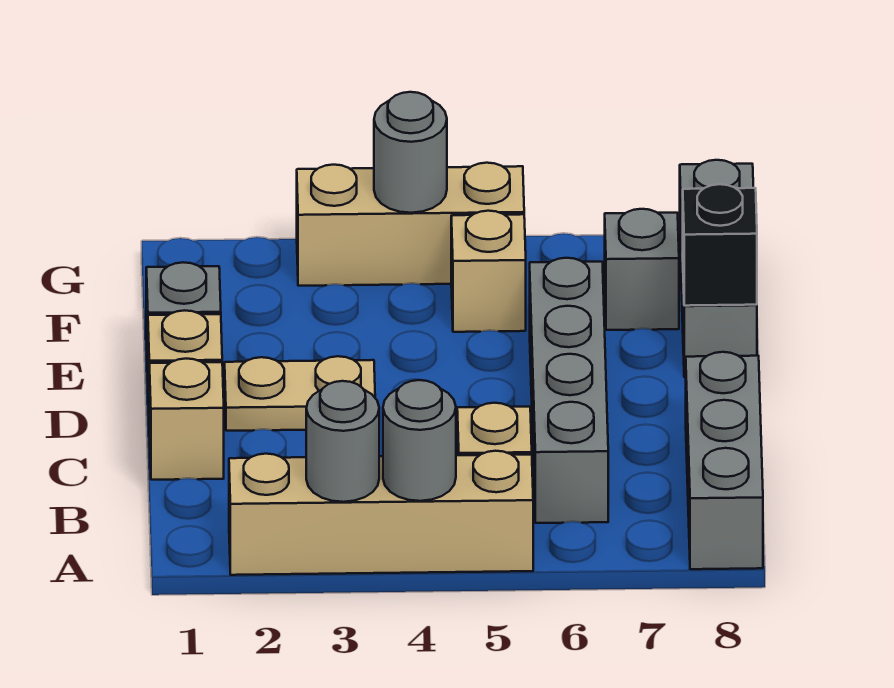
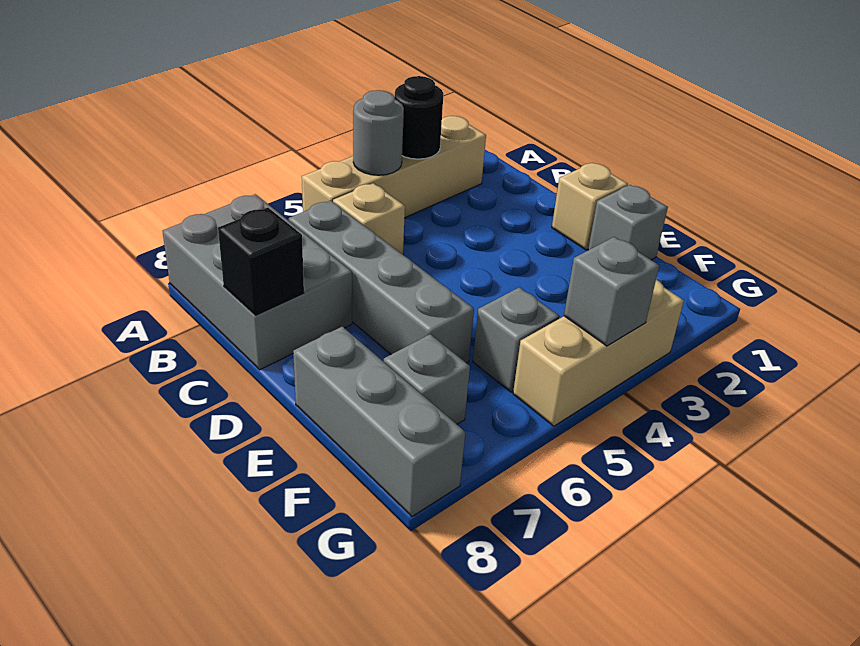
grey 1x1 round brick [306,381,379,502] -> black 1x1 round brick [395,76,444,159]
grey 1x3 brick [686,352,763,569] -> grey 2x3 brick [163,194,352,370]
tan 1x1 brick [149,359,224,480] -> none
tan 1x2 plate [225,356,375,431] -> none
black 1x1 brick [683,184,757,306] -> black 1x1 brick moved to [218,208,304,315]
tan 1x1 brick [451,211,526,332] -> grey 1x1 brick [473,287,560,392]
grey 1x1 round brick [374,92,447,213] -> grey 1x1 brick [564,237,659,346]

